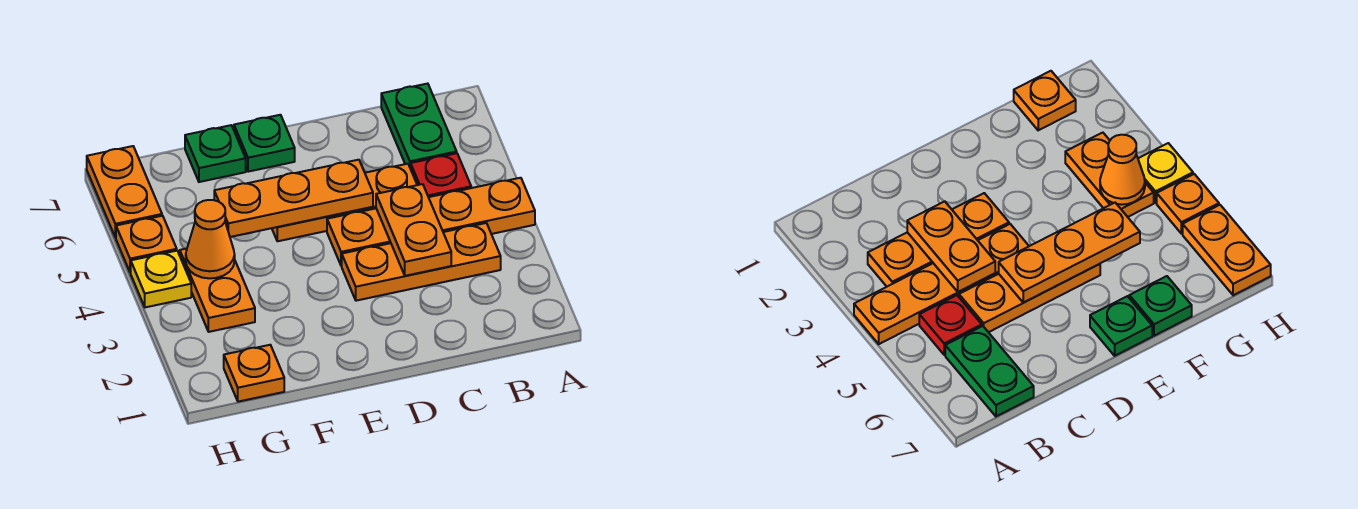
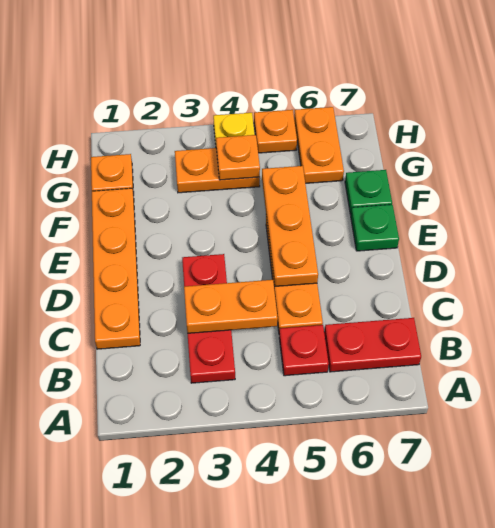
orange 1x4 plate [327,178,535,266] -> orange 1x4 plate moved to [92,188,140,349]
orange 1x3 plate [342,223,501,301] -> red 1x3 plate [182,254,235,383]
green 1x2 plate [381,84,457,169] -> red 1x2 plate [324,318,421,372]
orange 1x1 cone [186,200,235,278] -> orange 1x1 plate [216,135,260,180]
orange 1x2 plate [87,146,162,238] -> orange 1x2 plate turned to [294,107,344,183]

